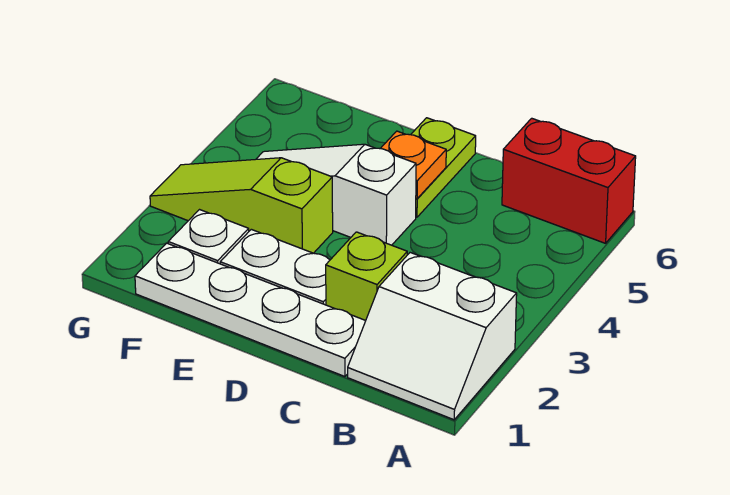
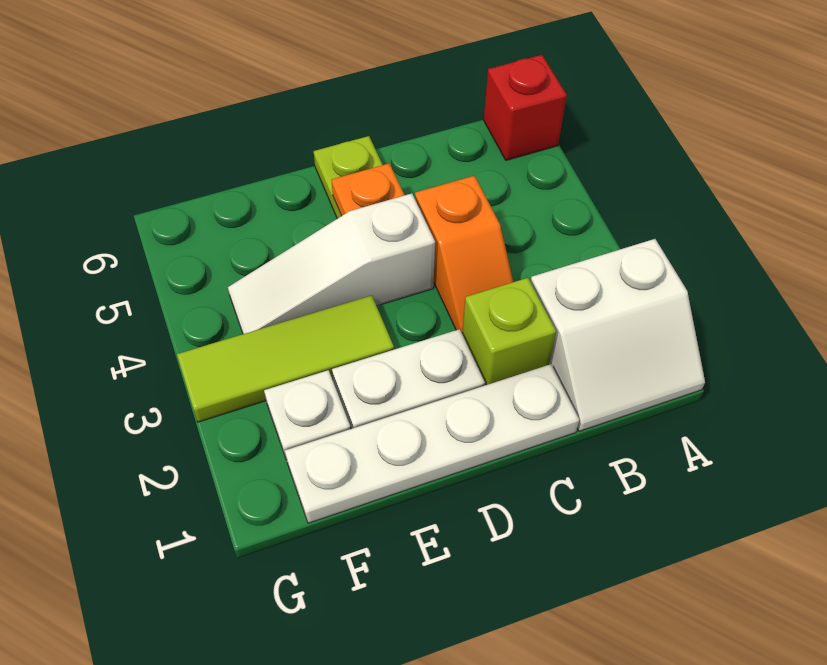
red 1x2 brick [502,118,636,243] -> red 1x1 brick [484,55,567,160]
none -> orange 1x2 slope [415,176,513,334]
lime 1x3 slope [150,158,333,253] -> lime 1x3 tile [177,296,394,422]

